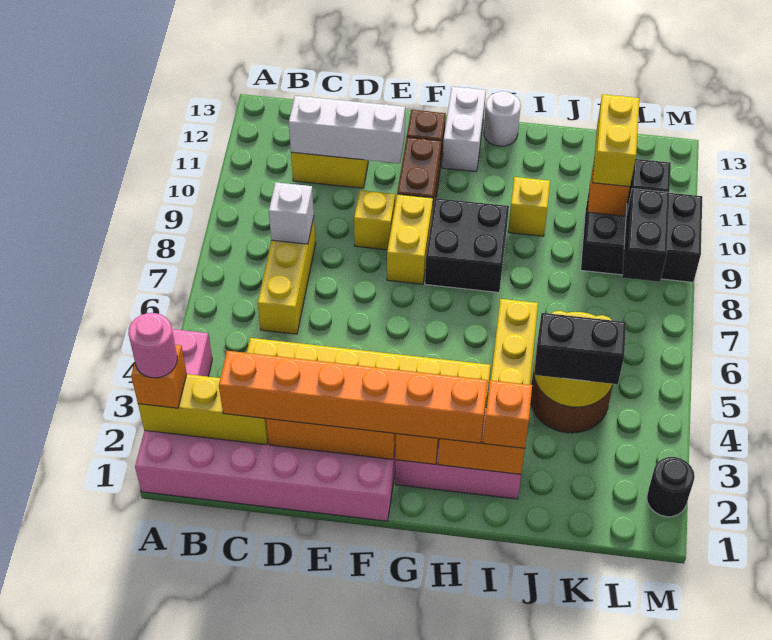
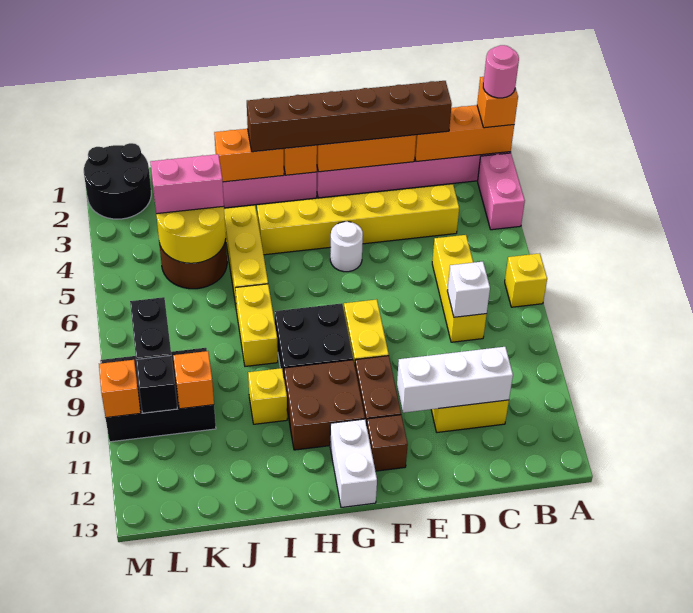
yellow 1x3 brick [138,374,268,445] -> orange 1x3 brick [415,105,514,162]
orange 1x6 brick [219,351,488,443] -> brown 1x6 brick [247,81,452,152]
yellow 1x1 brick [354,190,395,250] -> yellow 1x1 brick moved to [505,253,547,307]
none -> brown 2x2 brick [284,360,365,450]
white 1x1 round brick [484,91,521,146] -> white 1x1 round brick moved to [330,222,363,272]
orange 1x1 brick [483,380,532,448] -> orange 1x1 brick moved to [99,360,141,418]
black 1x2 brick [534,313,626,384] -> pink 1x2 brick [150,154,224,214]
yellow 1x2 brick [593,94,639,187] -> yellow 1x2 brick moved to [235,284,278,366]
black 1x1 round brick [647,457,695,517] -> black 2x2 round brick [84,143,151,219]

